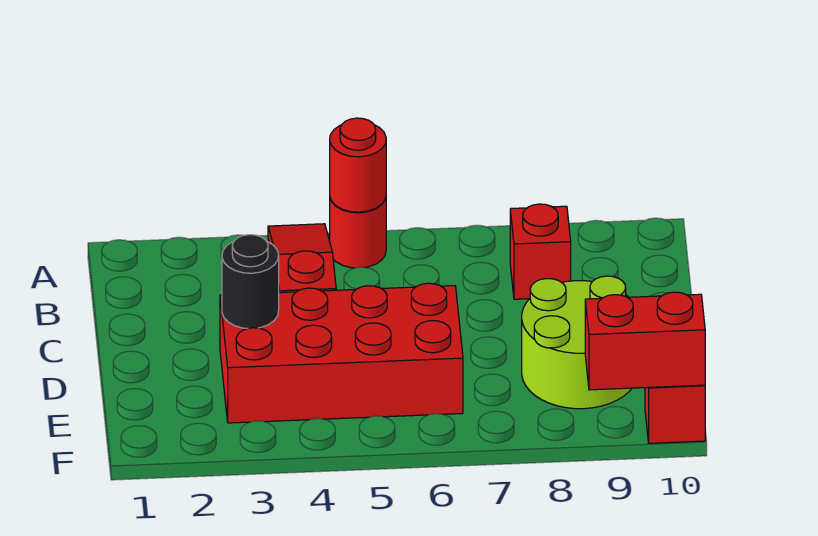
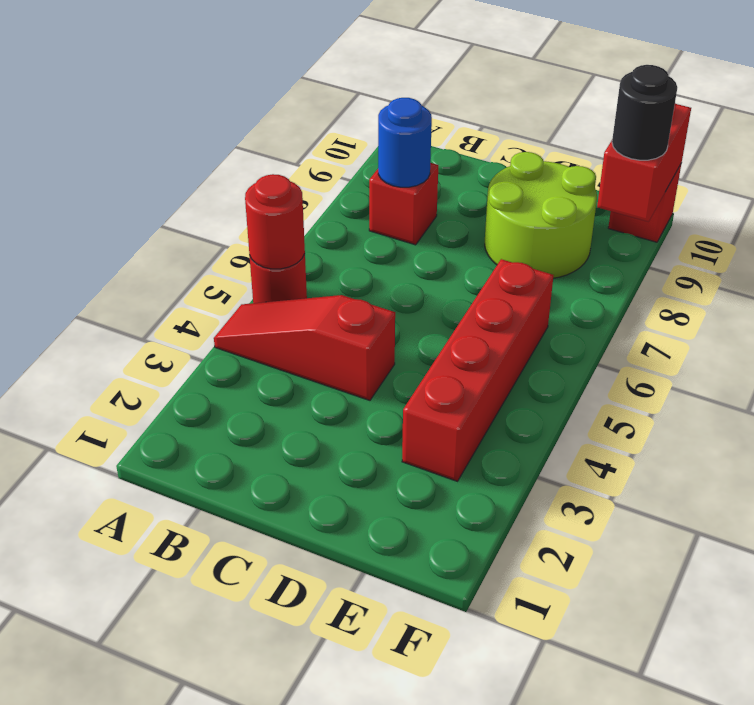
none -> blue 1x1 round brick [378,98,432,187]
red 2x4 brick [220,283,463,423] -> red 1x4 brick [402,259,554,481]
black 1x1 round brick [222,235,279,328] -> black 1x1 round brick moved to [612,65,677,160]

